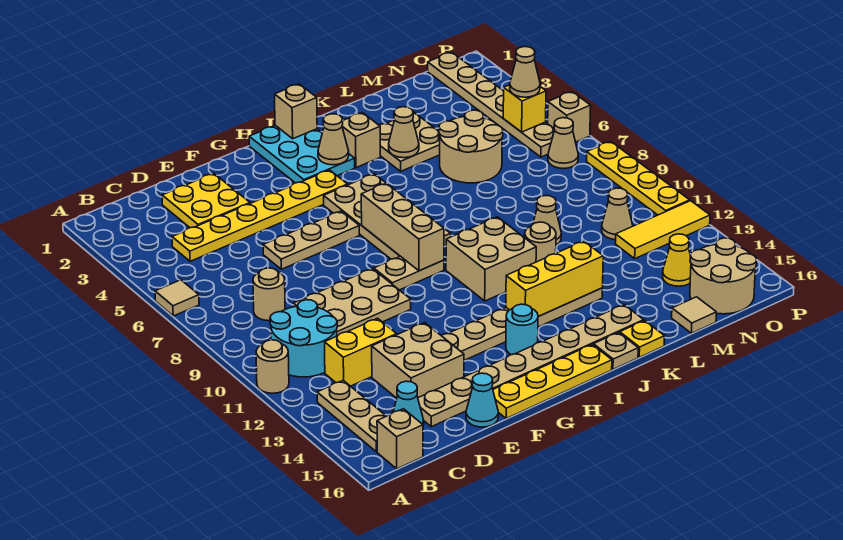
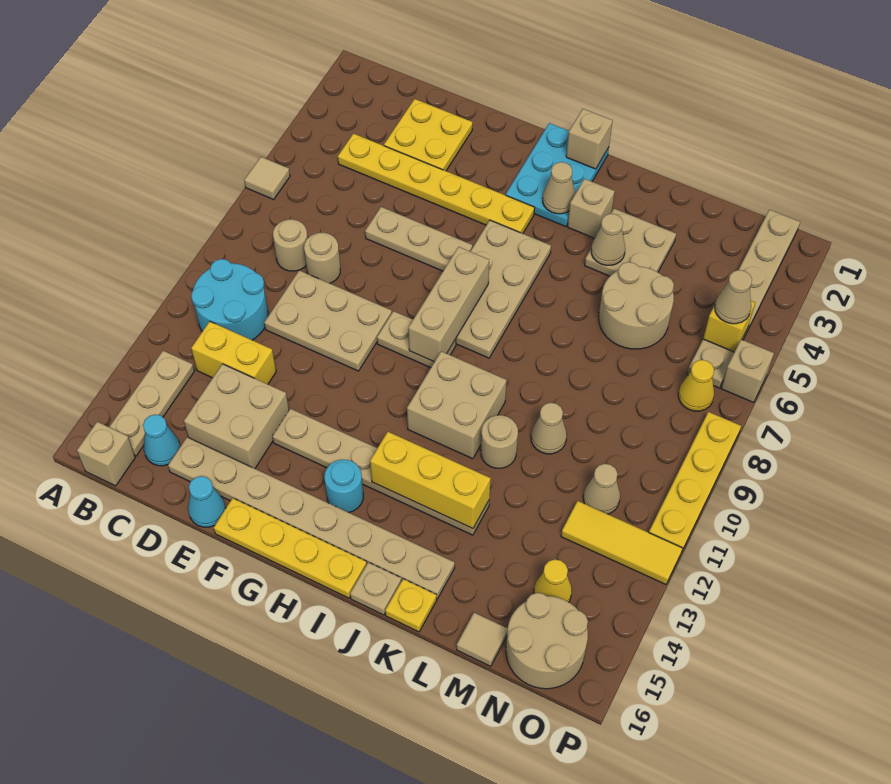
tan 1x1 round brick [256,340,289,393] -> tan 1x1 round brick moved to [304,233,340,283]
tan 1x1 cone [548,118,578,169] -> yellow 1x1 cone [678,360,714,411]

